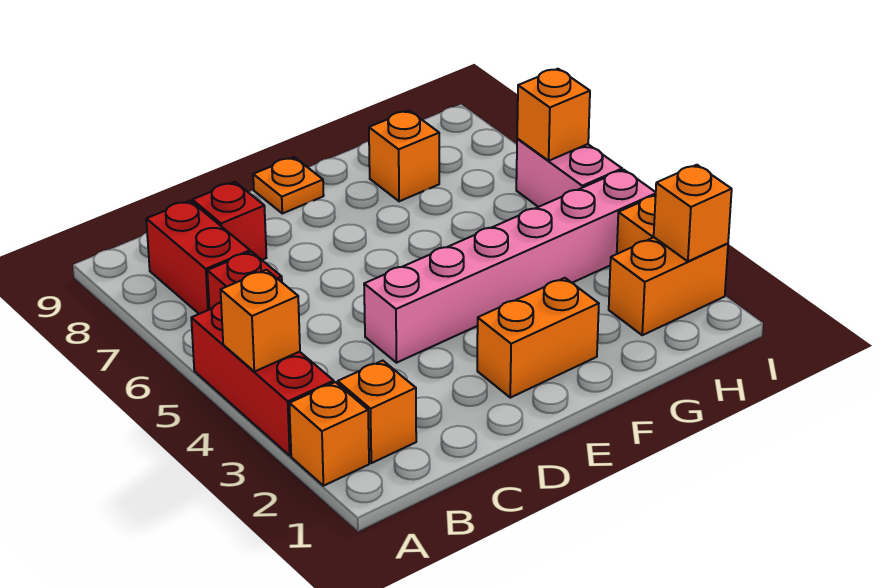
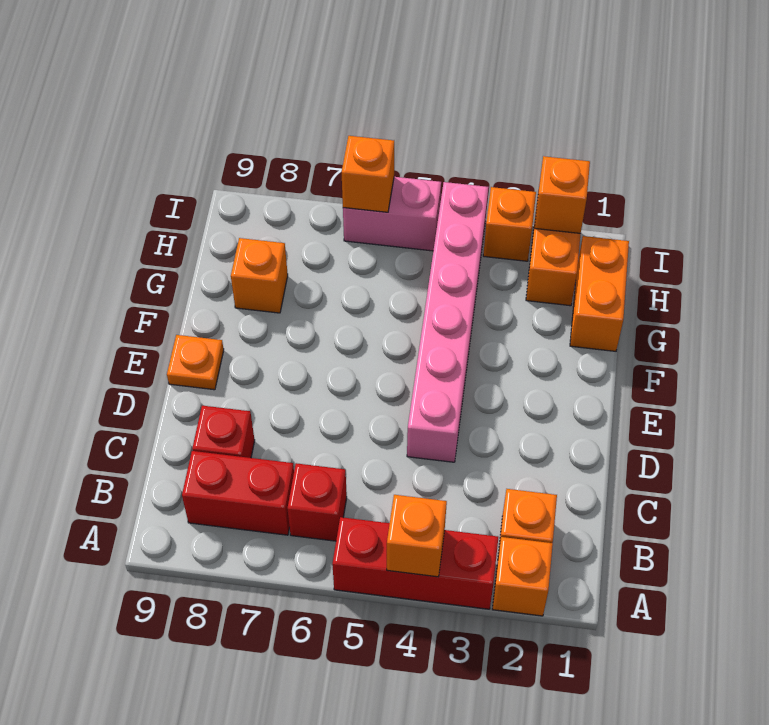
orange 1x2 brick [477,278,599,398] -> orange 1x2 brick moved to [570,236,629,351]

